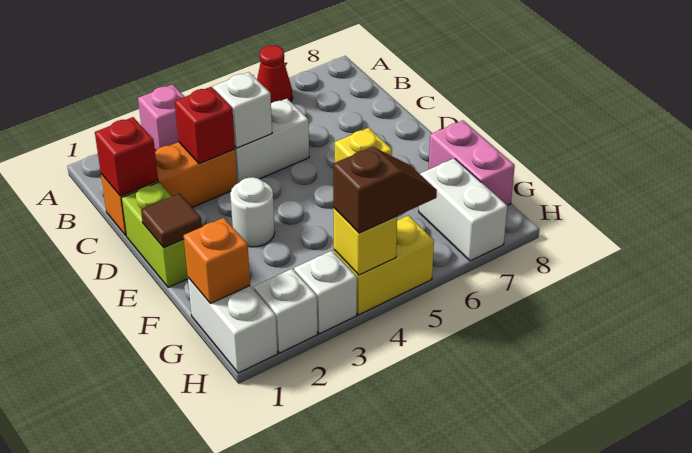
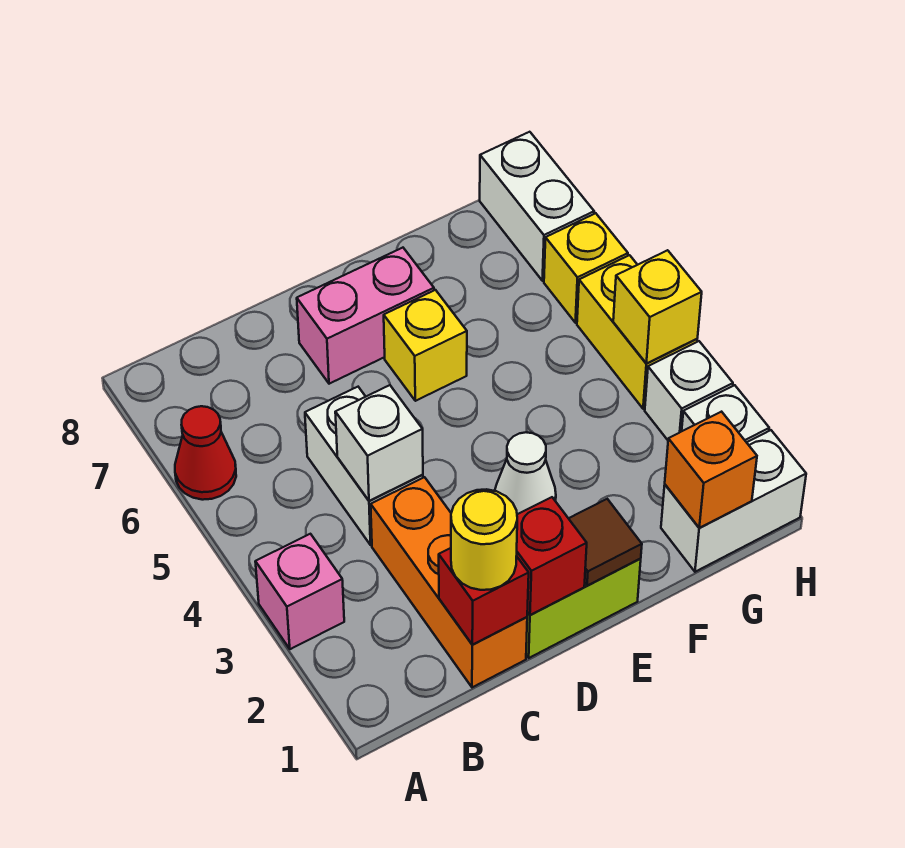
none -> yellow 1x1 round brick [451,489,517,590]
red 1x1 brick [175,87,235,164] -> red 1x1 brick moved to [517,497,587,615]
white 1x1 round brick [230,177,275,247] -> white 1x1 cone [495,432,556,514]
pink 1x2 brick [428,120,515,205] -> pink 1x2 brick moved to [297,248,434,384]
white 1x2 brick [419,158,507,261] -> white 1x2 brick turned to [480,132,594,281]
brown 1x2 slope [333,147,437,233] -> none
none -> yellow 1x1 brick [544,213,628,323]

